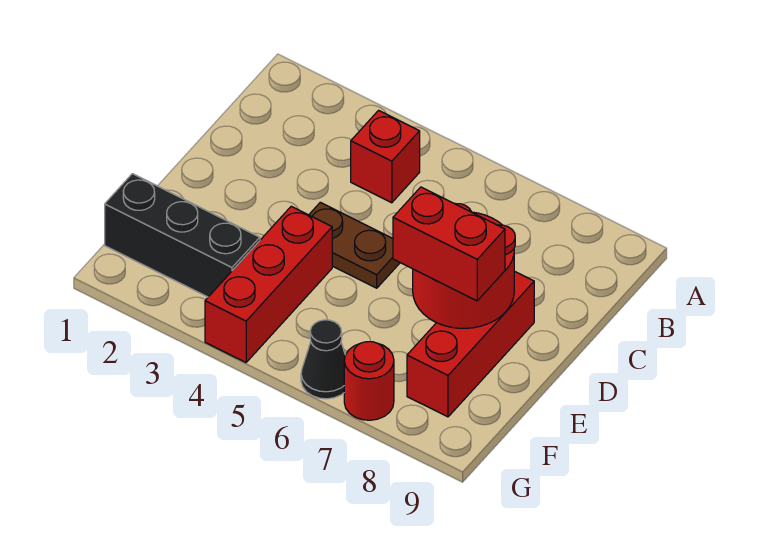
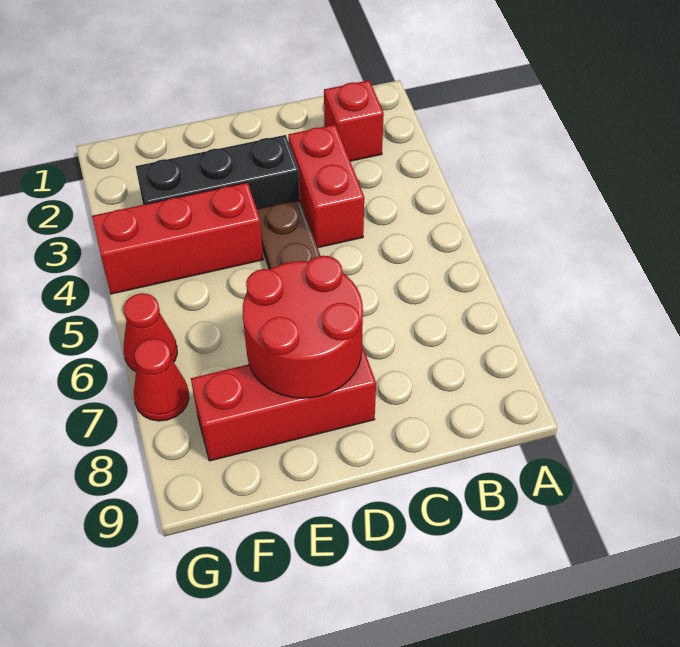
red 1x1 brick [351,110,420,203] -> red 1x1 brick moved to [324,80,384,161]
red 1x2 brick [393,187,505,301] -> red 1x2 brick moved to [288,125,364,248]
black 1x3 brick [105,174,260,297] -> black 1x3 brick turned to [136,135,300,209]
black 1x1 cone [301,320,345,399] -> red 1x1 cone [124,293,177,371]
red 1x1 round brick [344,342,394,420] -> red 1x1 cone [134,339,189,421]

